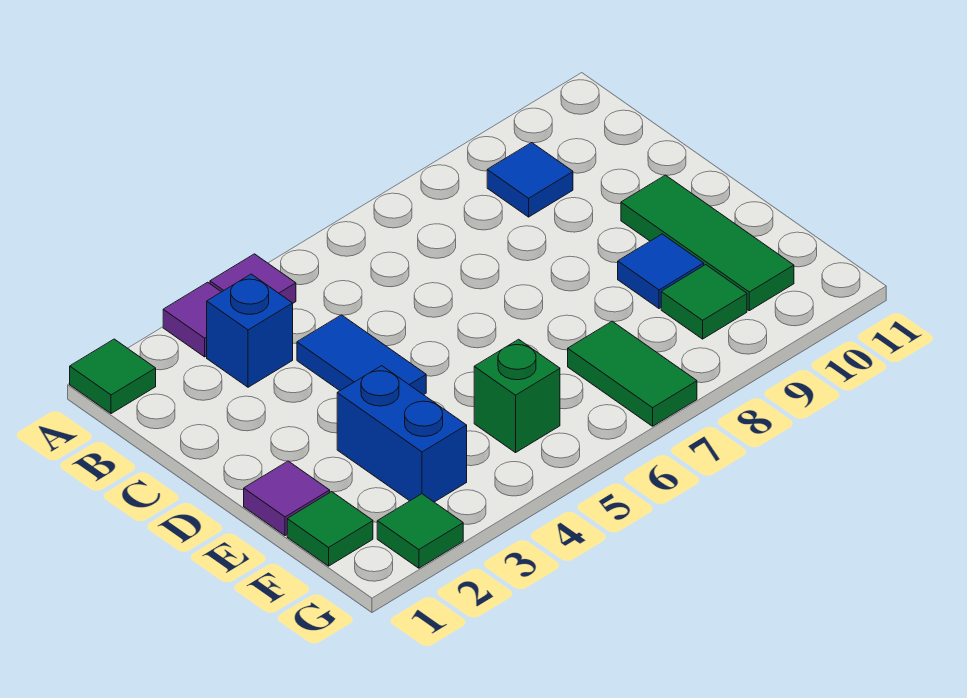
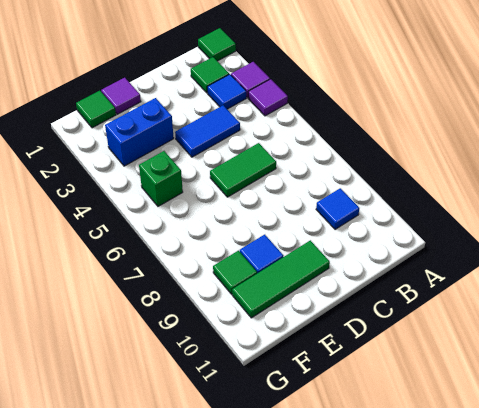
blue 1x1 brick [207,274,293,387] -> blue 1x1 tile [207,74,246,109]
green 1x2 tile [568,321,697,426] -> green 1x2 tile moved to [210,143,276,197]
green 1x1 tile [377,494,463,568] -> green 1x1 tile moved to [191,57,229,93]

